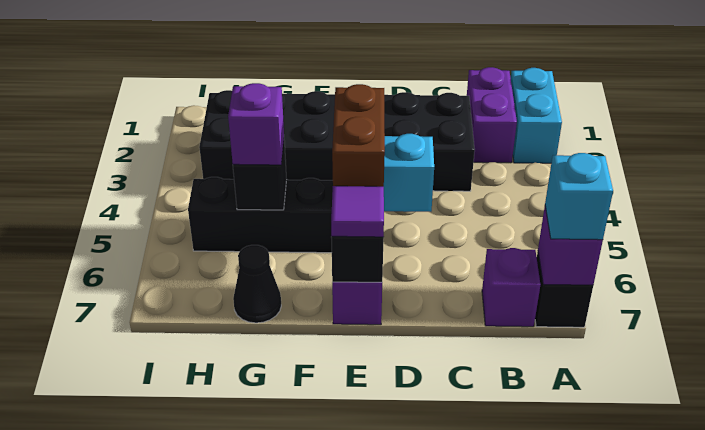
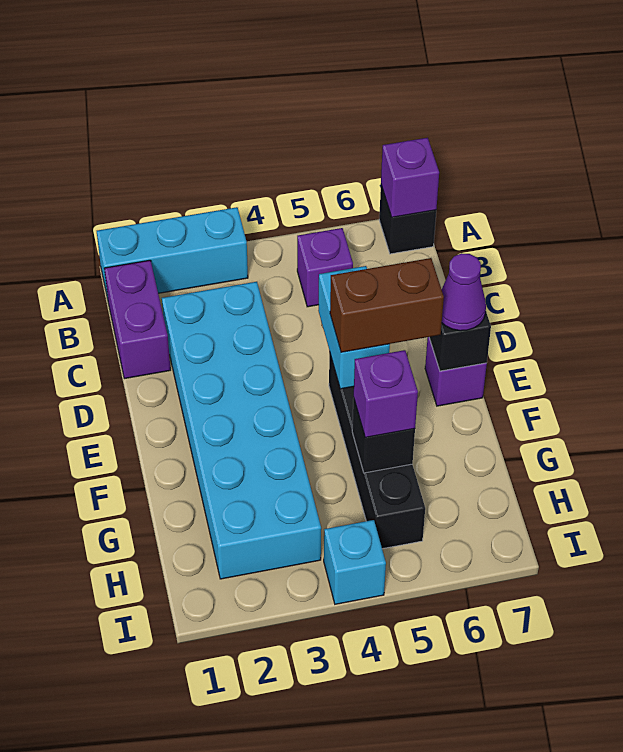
cyan 1x2 brick [511,68,562,163] -> cyan 1x3 brick [97,207,248,299]
cyan 1x1 brick [545,153,613,240] -> cyan 1x1 brick moved to [324,520,386,604]
purple 1x2 brick [467,67,517,163] -> purple 1x2 brick turned to [104,260,171,379]
purple 1x1 brick [482,248,540,327] -> purple 1x1 brick moved to [297,228,353,307]
black 2x6 brick [199,90,475,191] -> cyan 2x6 brick [162,282,321,579]
purple 1x1 tile [331,186,384,237] -> purple 1x1 cone [442,253,486,331]
black 1x1 cone [233,245,281,323] -> none

